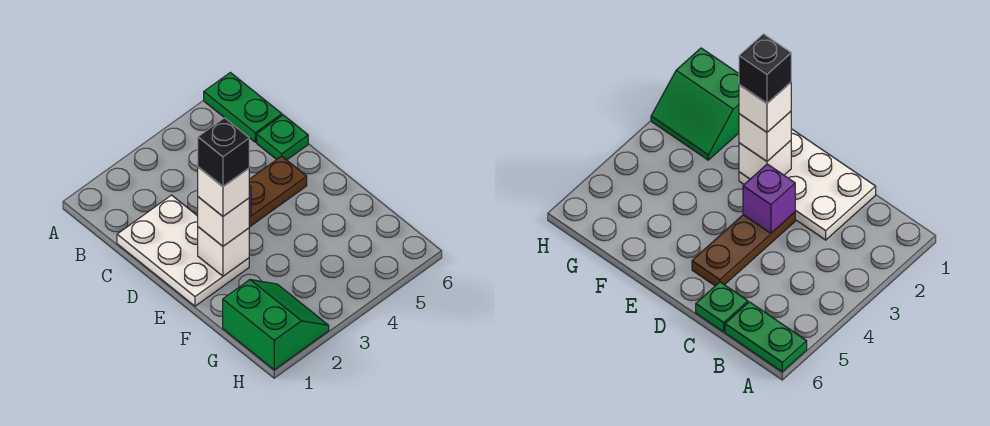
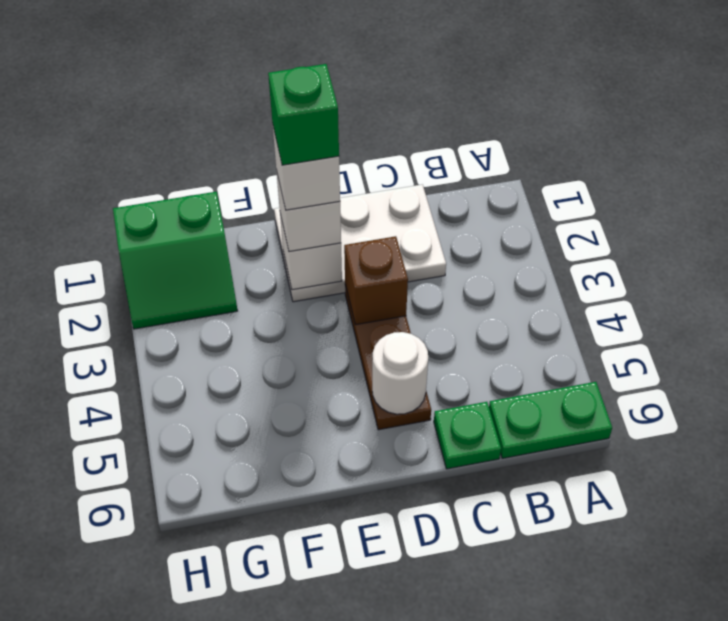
purple 1x1 brick [743,164,795,233] -> brown 1x1 brick [344,236,408,325]
none -> white 1x1 round brick [372,332,428,414]
black 1x1 brick [198,118,249,186] -> green 1x1 brick [268,64,339,165]

